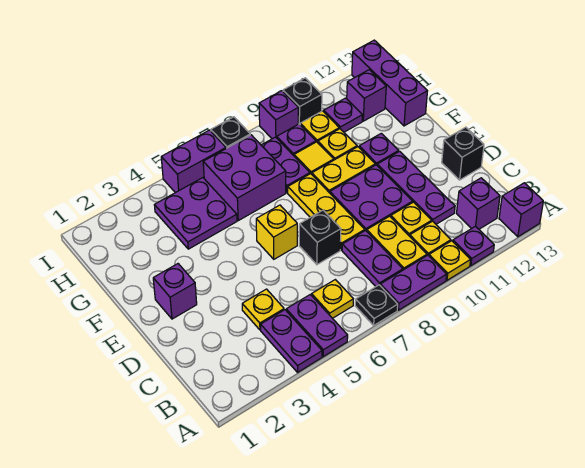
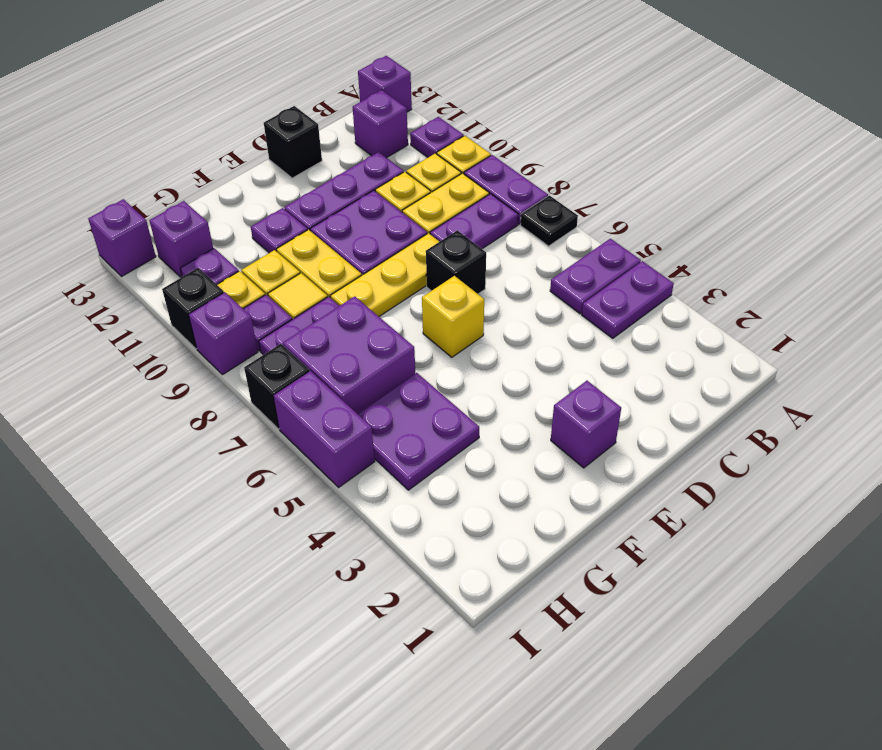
yellow 1x1 plate [312,280,353,318] -> none
yellow 1x1 plate [242,289,284,330] -> none
purple 1x3 brick [352,40,427,126] -> purple 1x1 brick [88,199,156,276]

